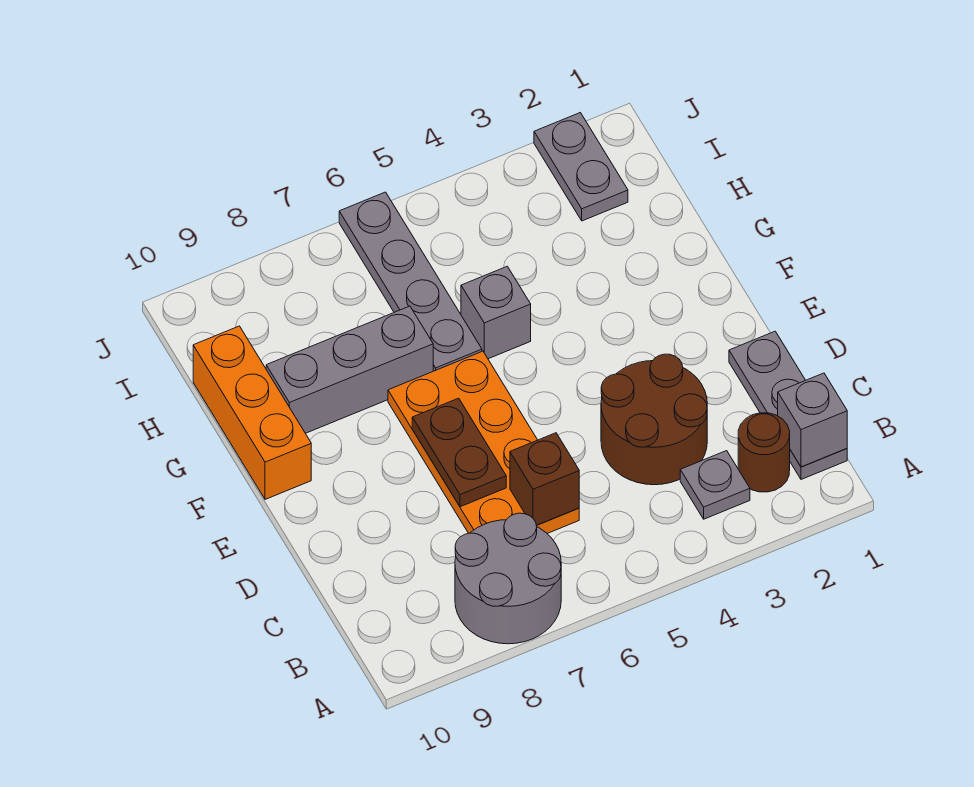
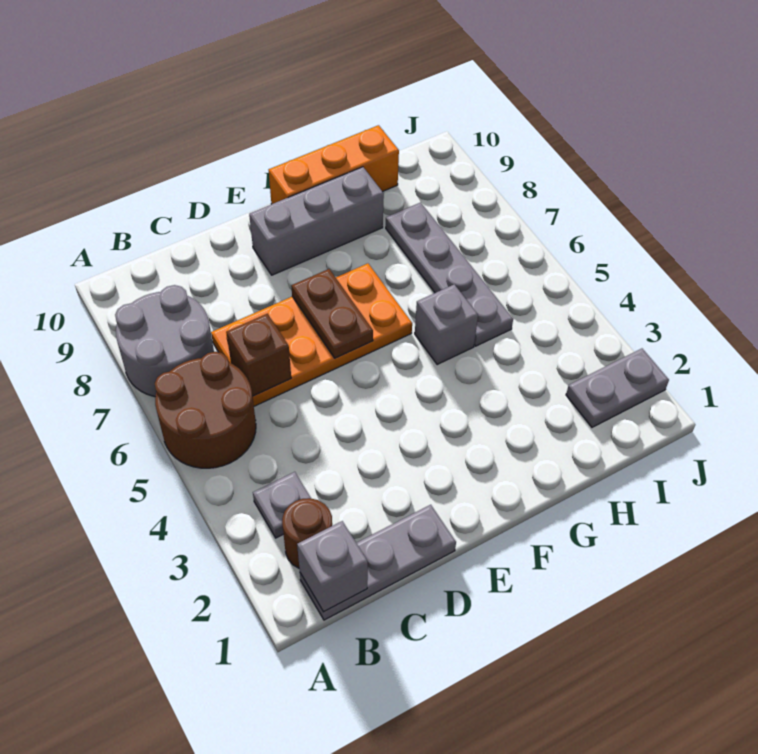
brown 2x2 round brick [601,354,707,485] -> brown 2x2 round brick moved to [155,352,256,468]
brown 1x2 plate [412,398,506,507] -> brown 1x2 plate turned to [291,269,373,358]
grey 1x4 plate [339,192,482,371] -> grey 1x4 plate turned to [386,203,513,346]
grey 1x3 brick [266,306,433,433] -> grey 1x3 brick turned to [249,167,384,275]

